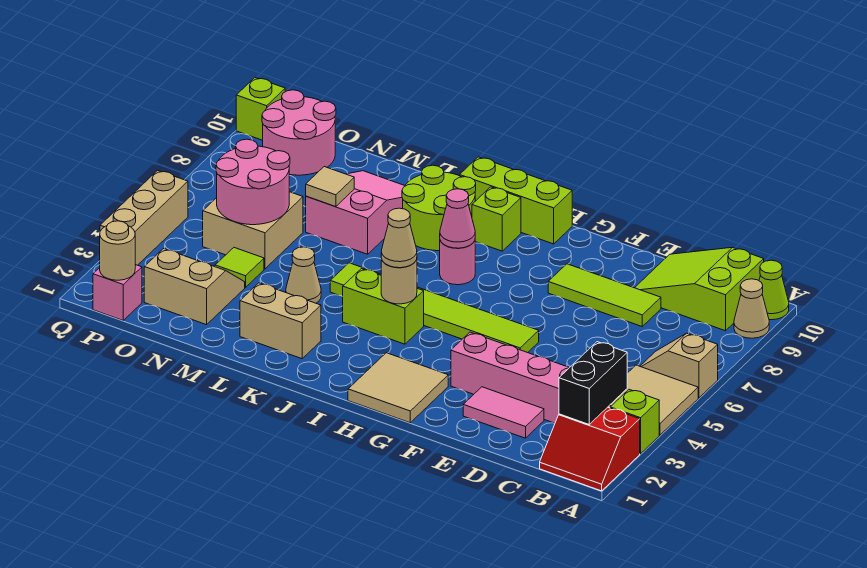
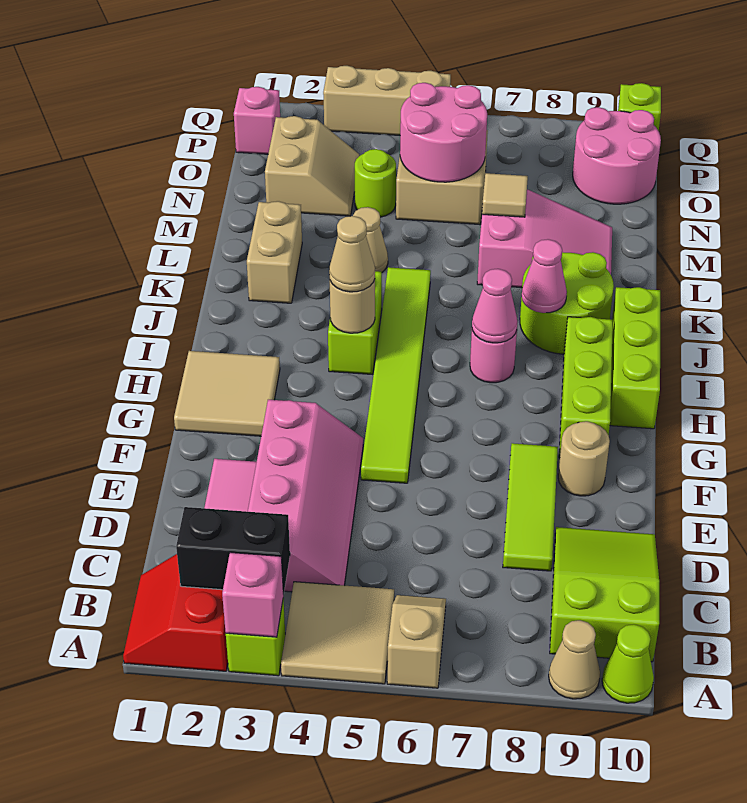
none -> pink 1x1 brick [222,552,283,637]
lime 1x1 brick [472,187,521,251] -> lime 1x3 brick [559,317,613,458]
none -> pink 1x1 cone [522,239,567,313]
lime 1x1 tile [215,248,264,287] -> lime 1x1 round brick [355,149,396,217]
tan 1x1 round brick [100,221,135,280] -> tan 1x1 round brick moved to [558,421,610,496]

